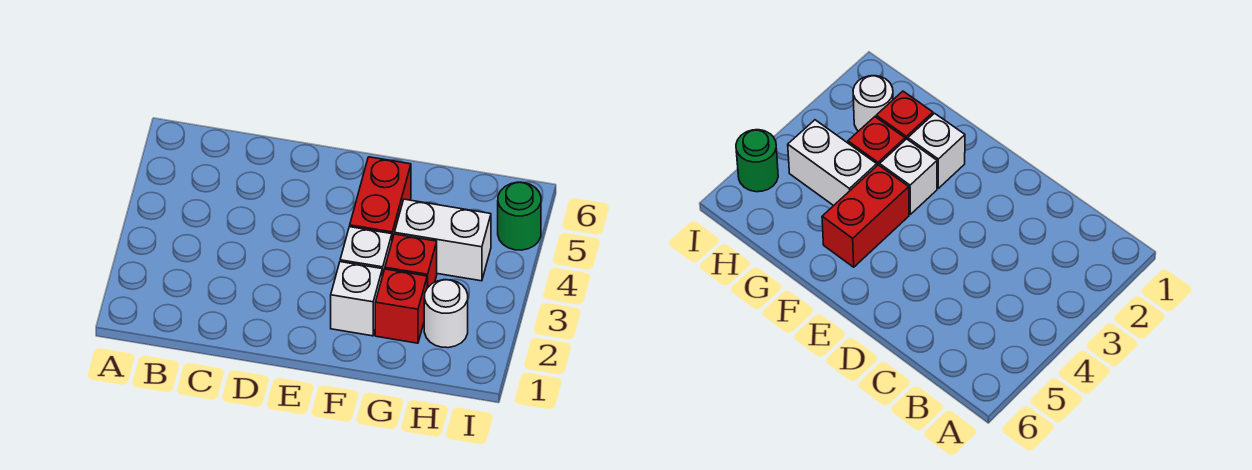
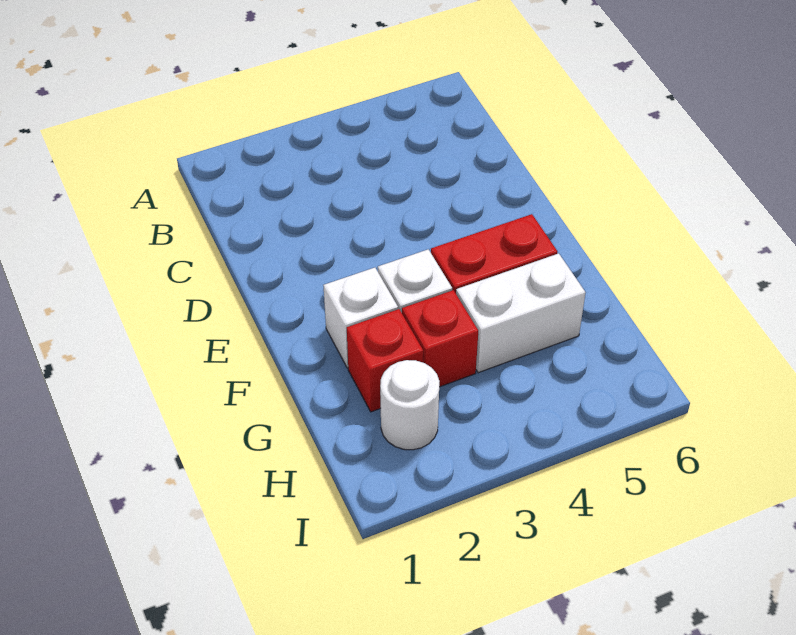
white 1x2 brick [395,199,491,281] -> white 1x2 brick turned to [456,253,586,373]
green 1x1 round brick [498,182,541,250] -> none

